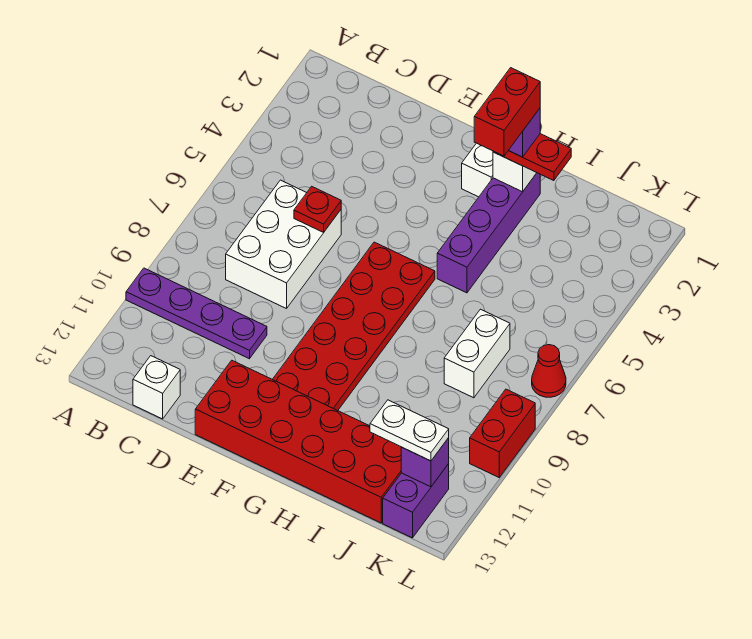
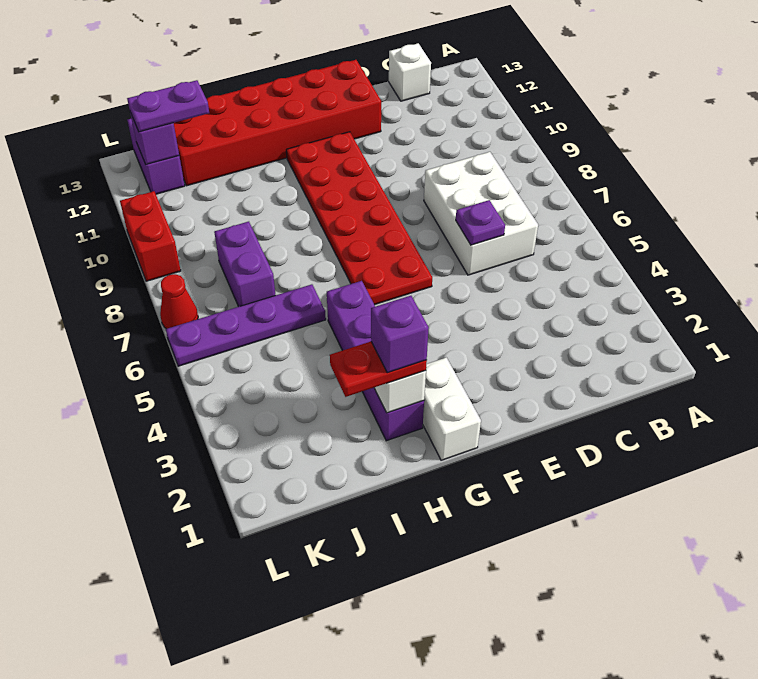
purple 1x4 plate [126,268,267,359] -> purple 1x4 plate moved to [166,284,326,366]
red 1x1 plate [294,186,341,232] -> purple 1x1 plate [456,200,505,245]
red 1x2 brick [474,68,540,156] -> none
white 1x2 brick [444,309,510,398] -> purple 1x2 brick [214,222,275,307]
white 1x2 plate [370,400,449,461] -> purple 1x2 plate [127,80,209,132]

